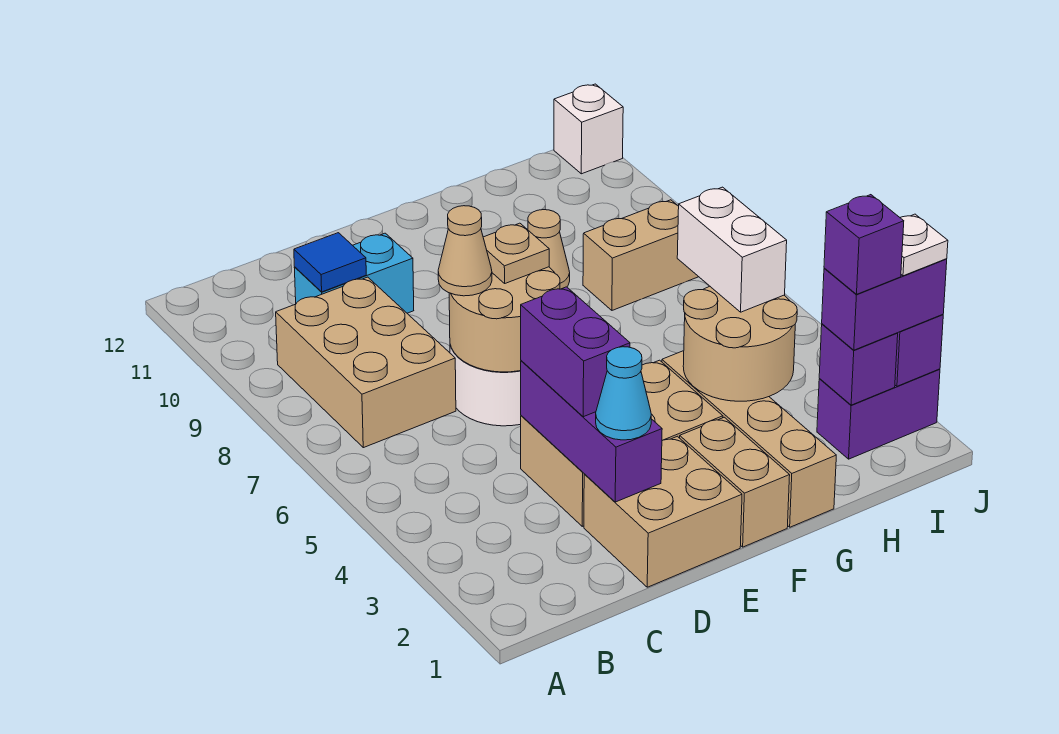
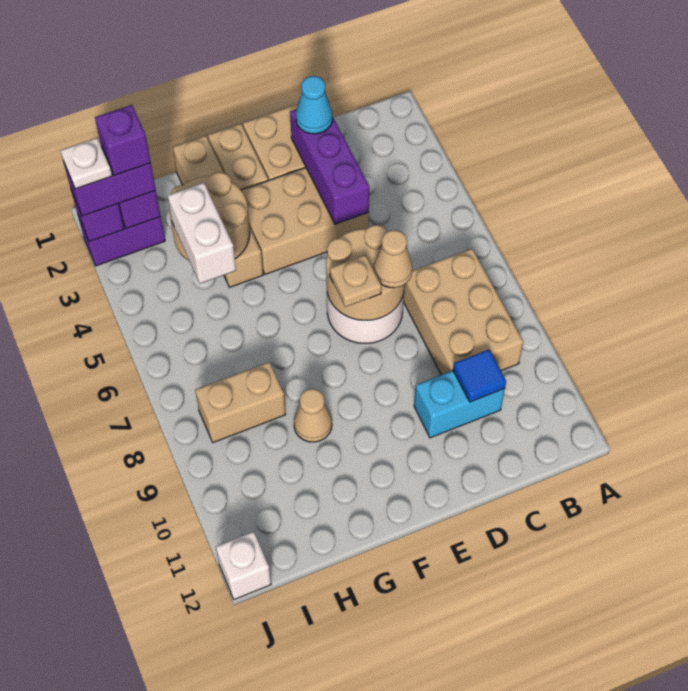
purple 1x2 brick [521,287,630,417] -> none

